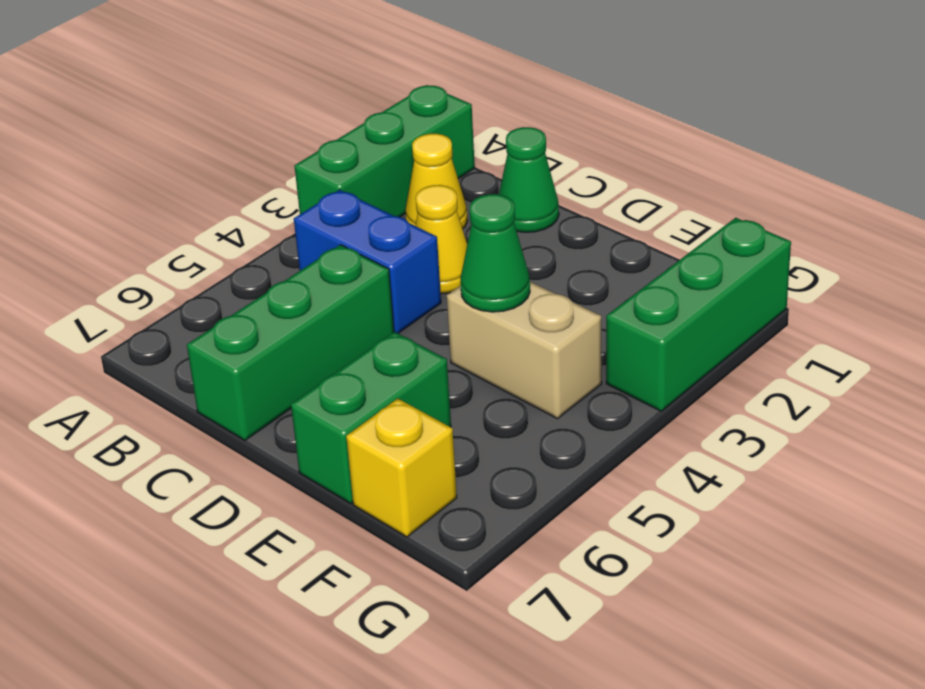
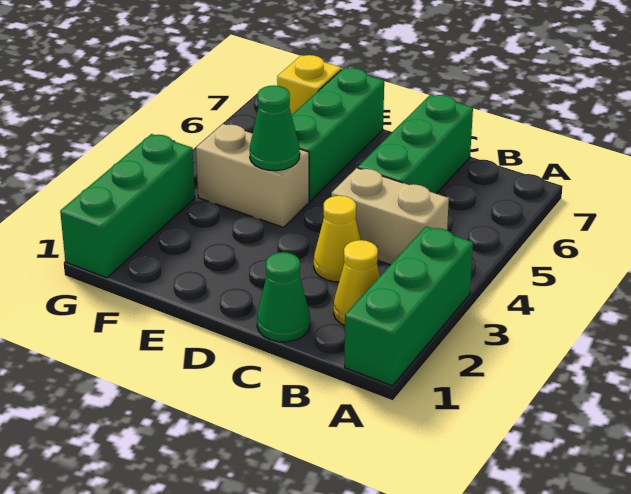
blue 1x2 brick [294,190,441,333] -> tan 1x2 brick [331,168,449,265]
green 1x2 brick [291,332,451,503] -> green 1x3 brick [291,68,384,201]

